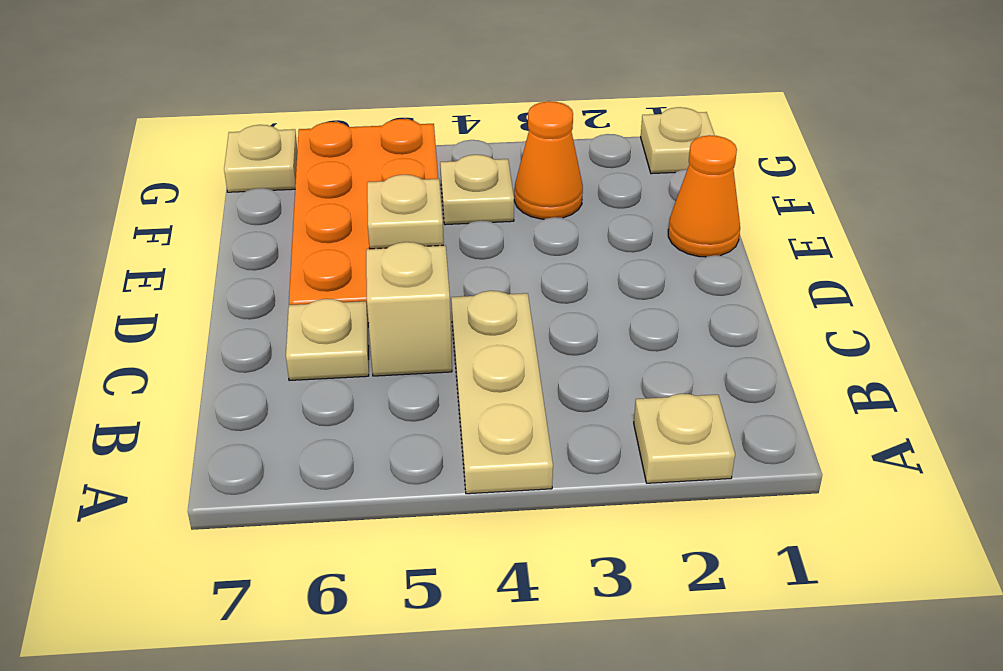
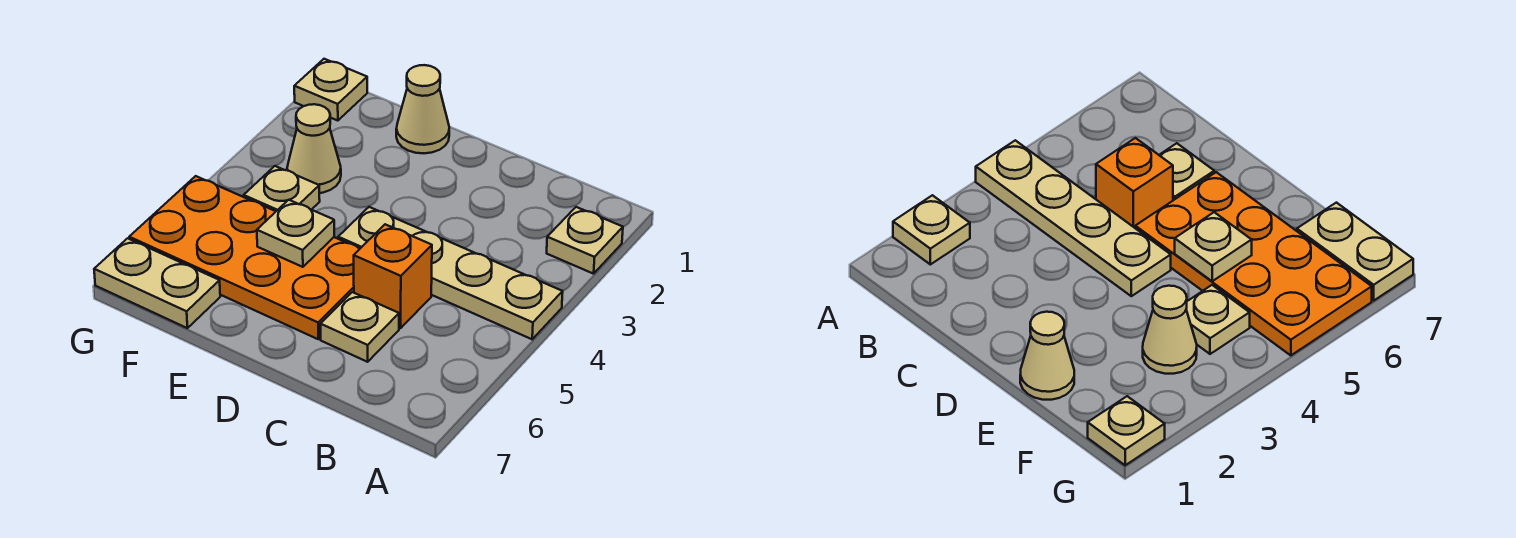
tan 1x3 plate [451,291,553,494] -> tan 1x4 plate [338,207,563,339]
tan 1x1 brick [366,242,452,376] -> orange 1x1 brick [354,224,432,328]
orange 1x1 cone [668,135,740,257] -> tan 1x1 cone [396,65,449,153]
orange 1x1 cone [514,101,583,219] -> tan 1x1 cone [287,104,341,193]
tan 1x1 plate [224,125,297,192] -> tan 1x2 plate [94,238,220,328]

